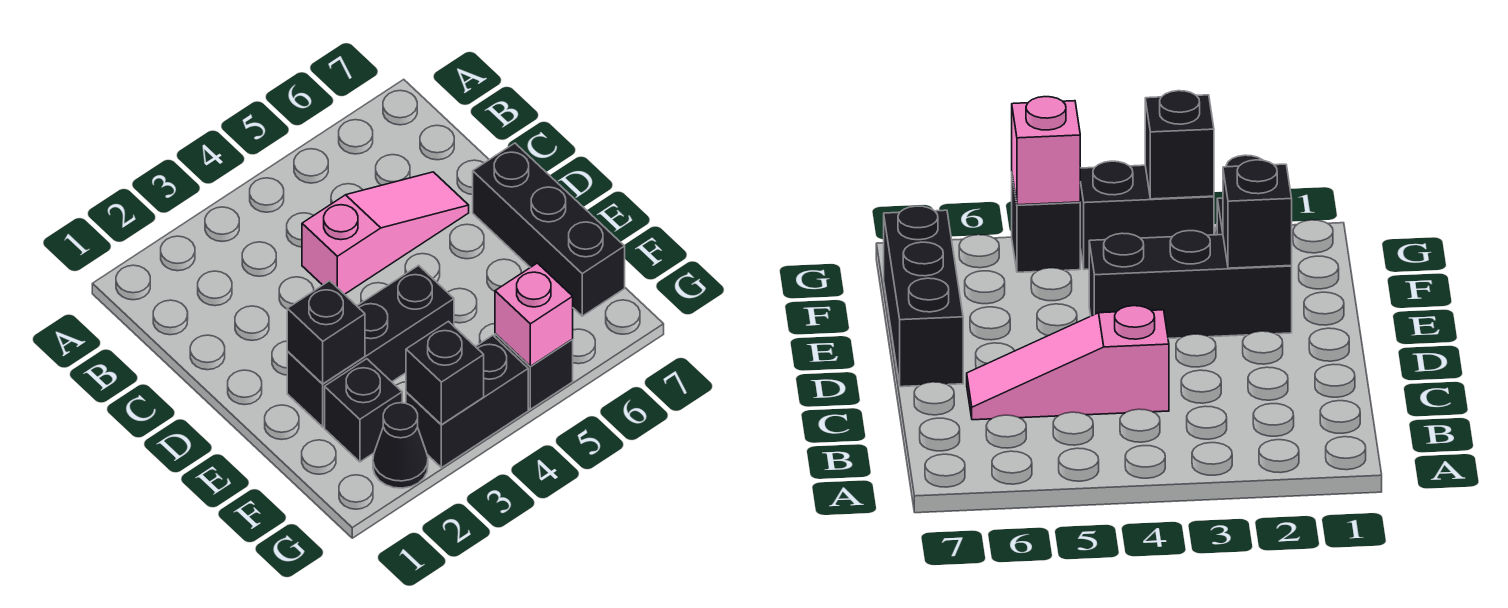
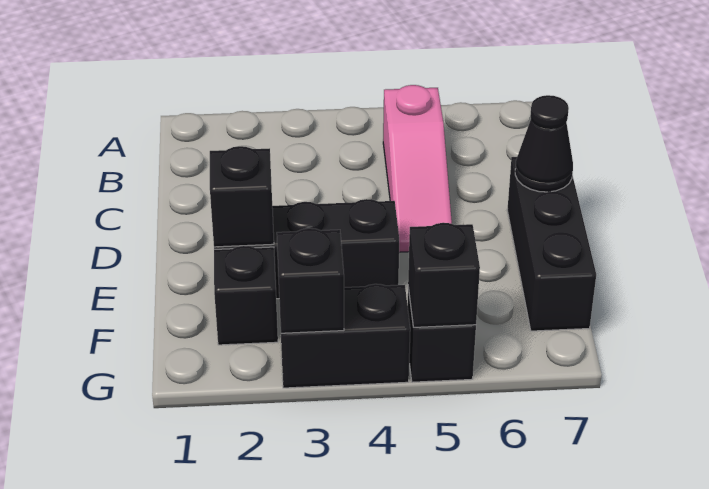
pink 1x3 slope [302,172,469,294] -> pink 1x3 slope turned to [383,85,452,252]
black 1x1 cone [373,403,428,488] -> black 1x1 cone moved to [515,95,573,192]
pink 1x1 brick [495,263,573,367] -> black 1x1 brick [408,223,480,327]

